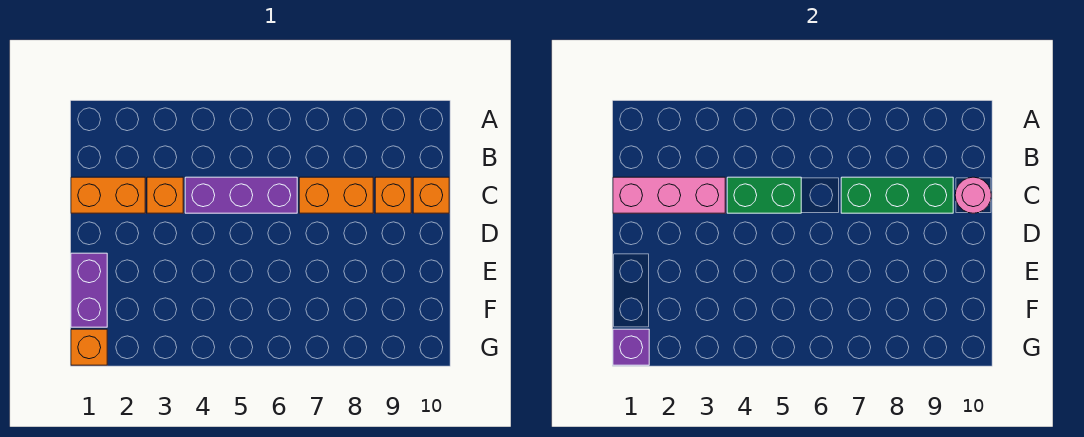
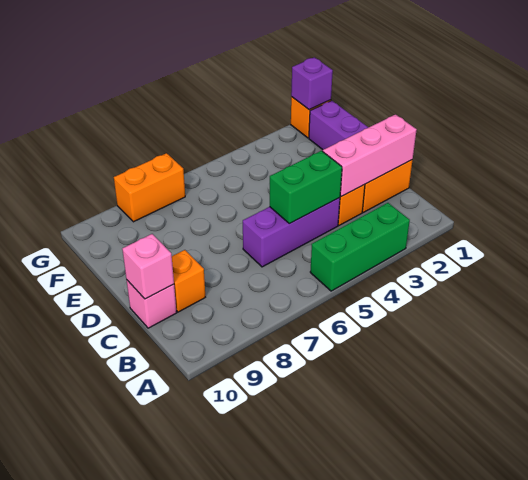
orange 1x2 brick [299,177,373,213] -> orange 1x2 brick moved to [114,153,185,222]
green 1x3 brick [841,177,953,213] -> green 1x3 brick moved to [310,203,410,291]
orange 1x1 brick [413,177,449,213] -> pink 1x1 brick [127,280,177,328]
pink 1x1 round brick [955,177,991,213] -> pink 1x1 brick [122,234,174,299]

